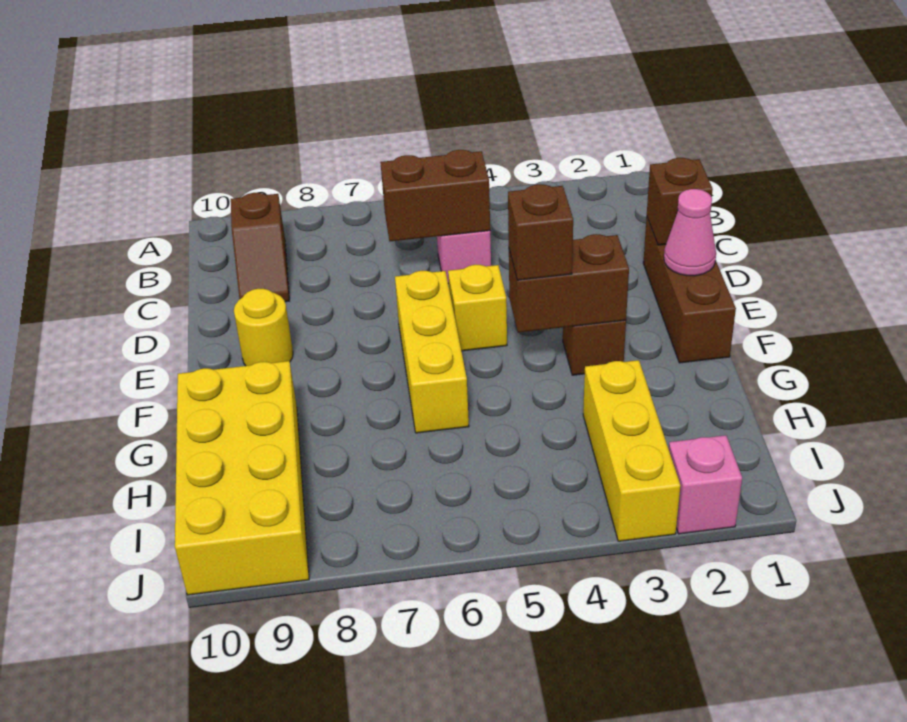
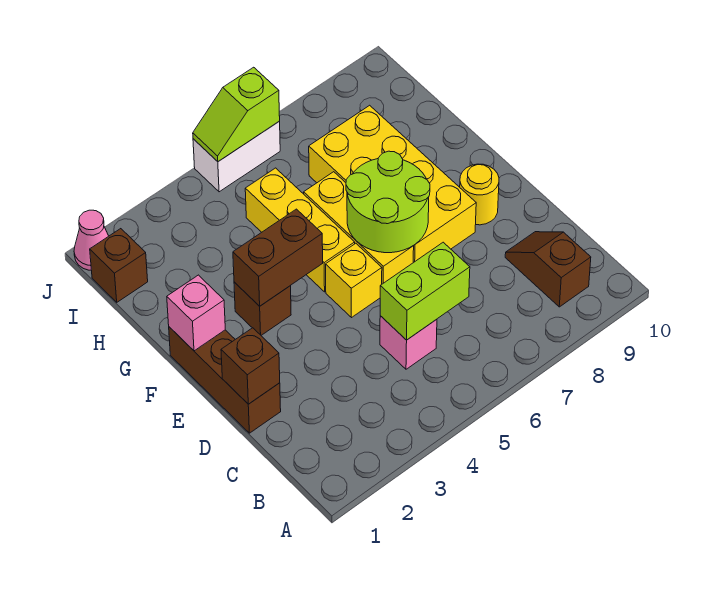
brown 1x2 brick [380,150,490,241] -> lime 1x2 brick [380,242,470,340]
pink 1x1 cone [664,189,716,276] -> pink 1x1 cone moved to [74,210,108,270]
none -> lime 2x2 round brick [346,151,430,253]
brown 1x1 brick [508,184,573,280] -> brown 1x1 brick moved to [90,229,148,302]
yellow 2x4 brick [175,361,309,595] -> yellow 2x4 brick moved to [309,105,476,263]
yellow 1x3 brick [583,360,680,541] -> yellow 1x3 brick moved to [245,168,355,292]
pink 1x1 brick [669,435,742,534] -> pink 1x1 brick moved to [167,275,225,351]
none -> white 1x2 brick [193,122,280,192]
none -> lime 1x2 slope [193,67,280,162]

